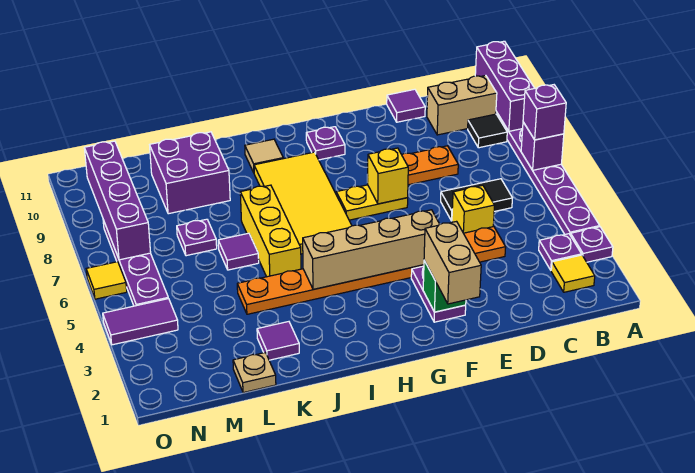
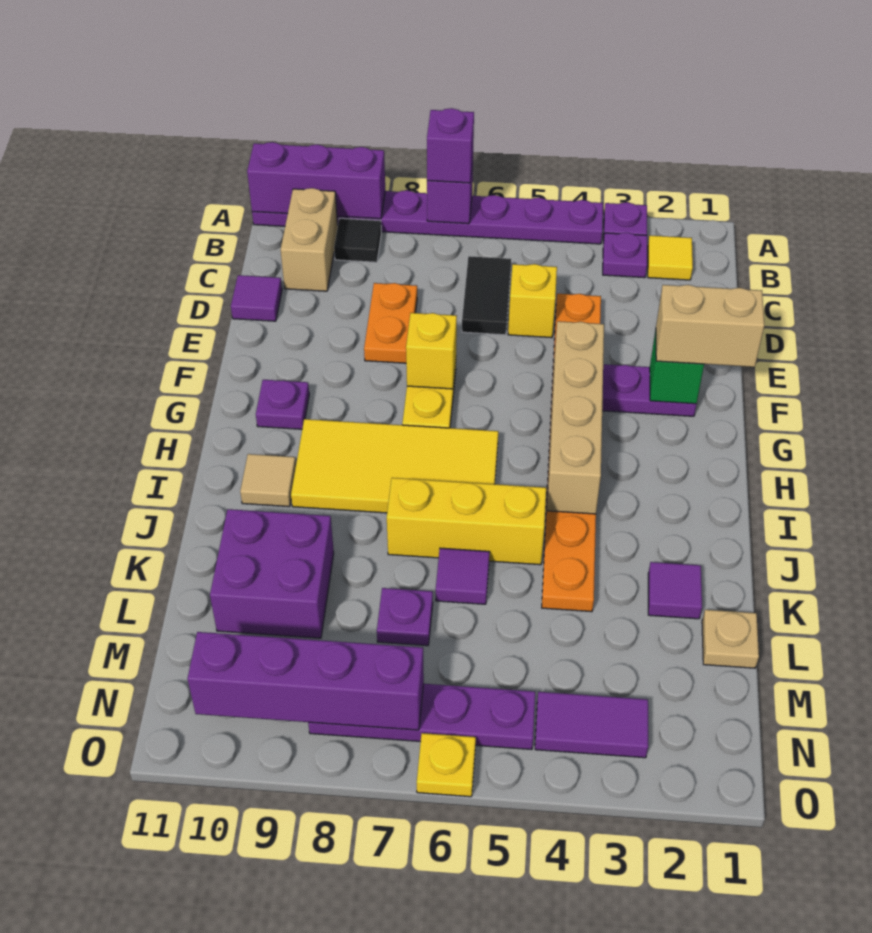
purple 1x2 tile [103,299,178,345] -> purple 1x2 tile turned to [535,692,648,758]
yellow 1x1 tile [86,262,127,299] -> yellow 1x1 plate [417,733,476,797]

